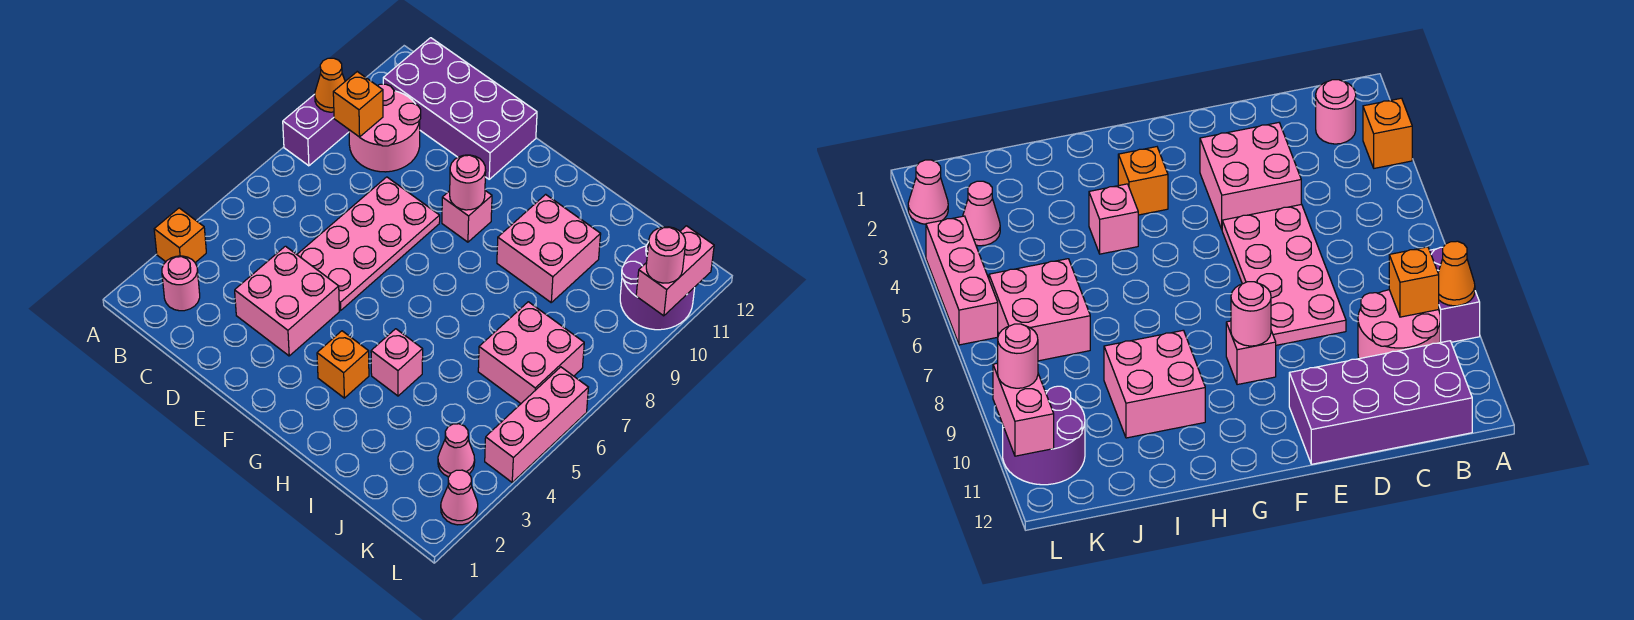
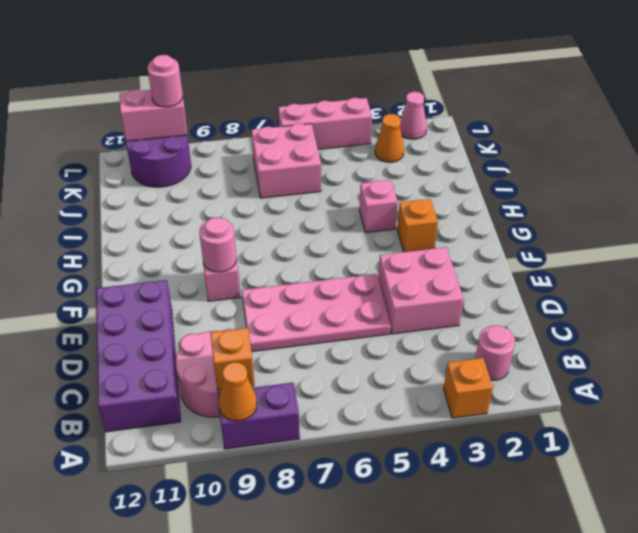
pink 2x2 brick [497,194,601,302] -> none
pink 1x1 cone [438,424,475,477] -> orange 1x1 cone [375,114,404,162]

